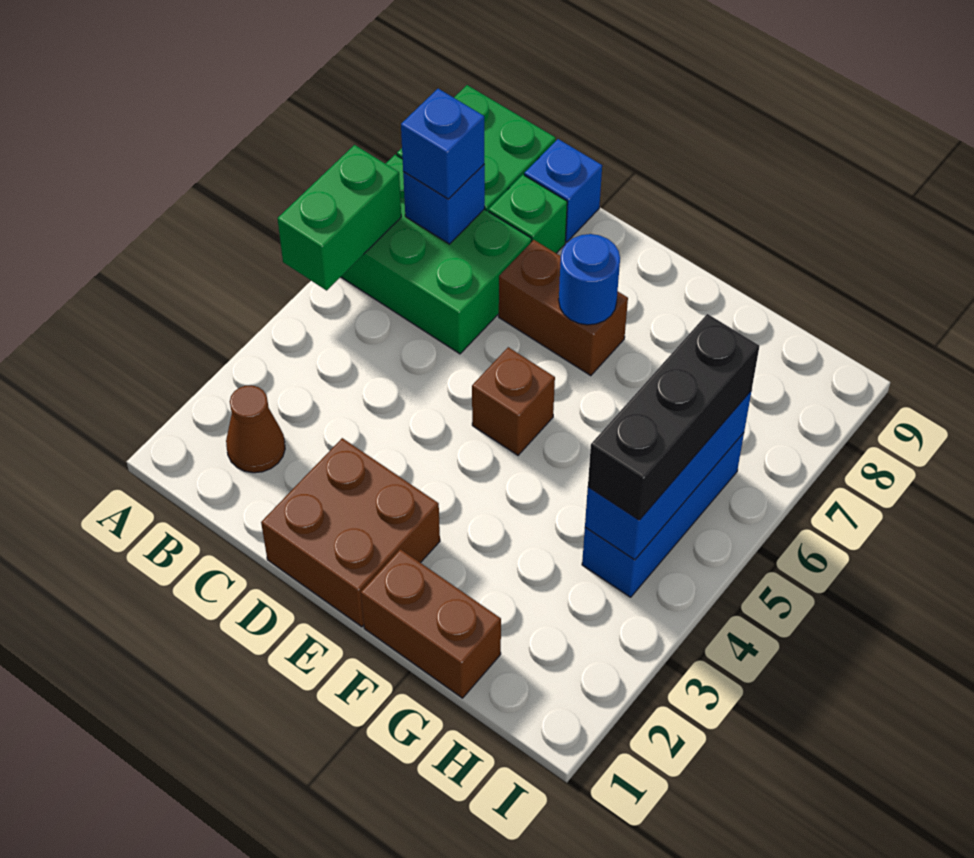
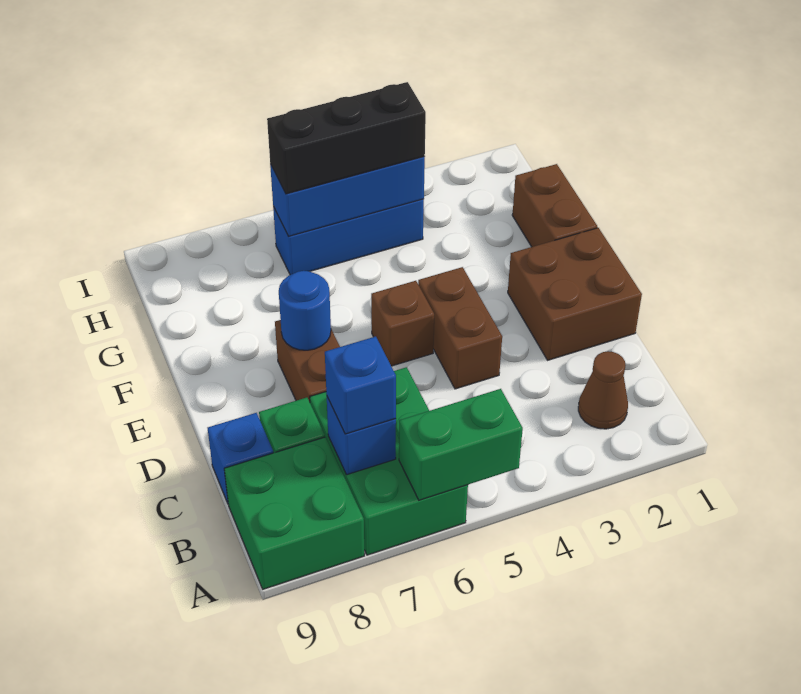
none -> brown 1x2 brick [418,267,502,389]

